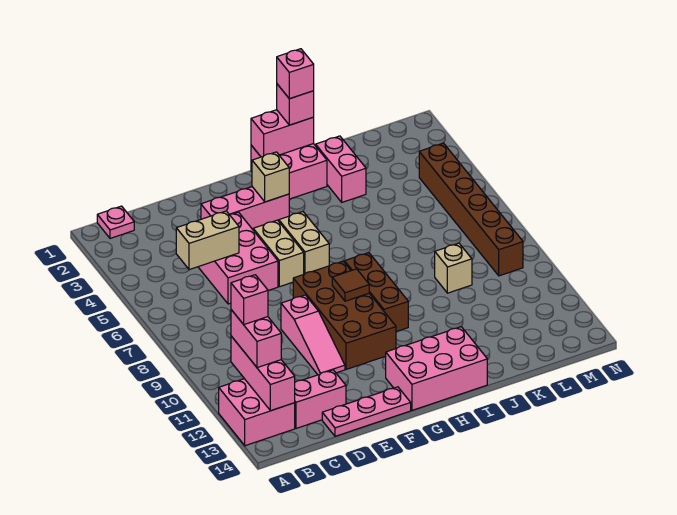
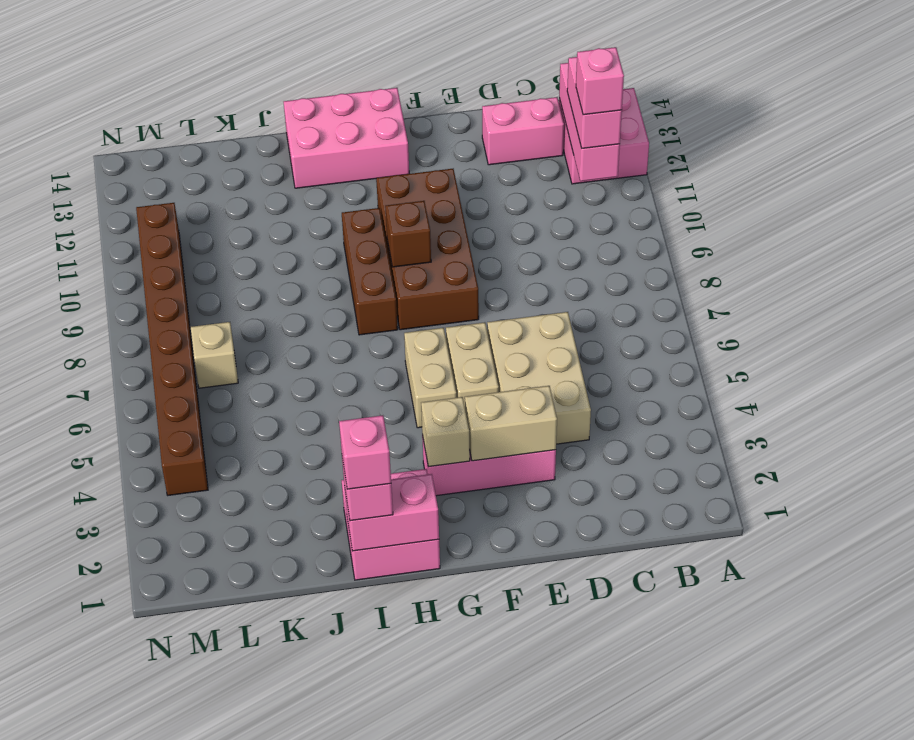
pink 1x1 plate [97,206,134,238] -> none
tan 1x2 brick [176,211,239,270] -> tan 1x2 brick moved to [465,386,557,461]
pink 2x3 brick [199,212,278,304] -> tan 2x3 brick [487,312,591,444]
pink 1x3 plate [322,387,411,436] -> none
pink 1x3 slope [281,295,345,375] -> none
brown 1x1 tile [332,269,369,301] -> brown 1x1 brick [385,201,431,267]
pink 1x2 brick [316,136,366,202] -> none
tan 1x1 brick [435,243,472,293] -> tan 1x1 brick moved to [191,322,238,388]
brown 1x6 brick [419,143,523,276] -> brown 1x8 brick [136,203,208,495]

